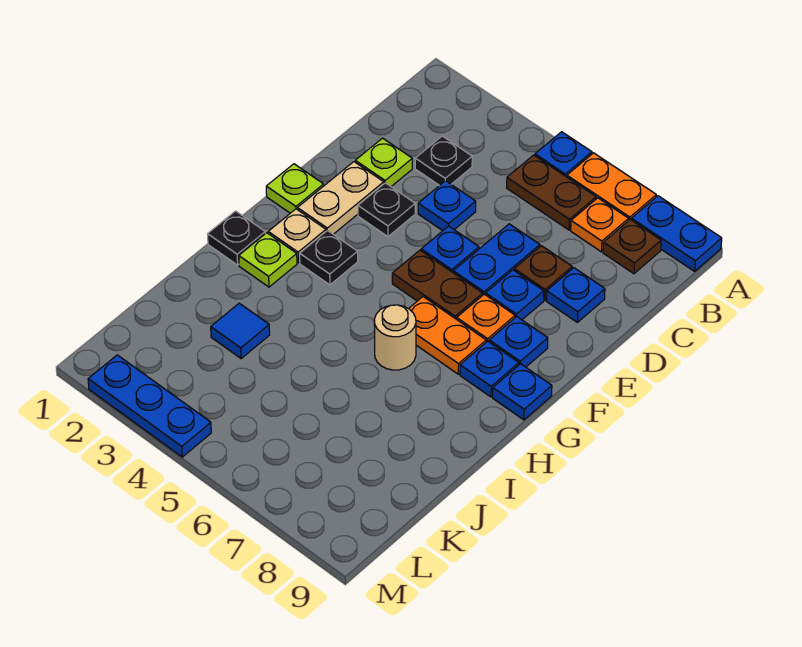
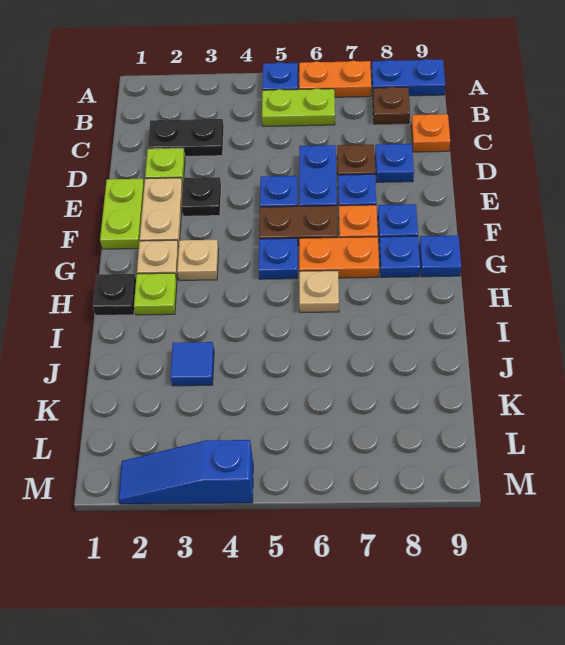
brown 1x2 plate [507,155,596,230] -> lime 1x2 plate [262,89,335,126]
orange 1x1 plate [571,198,629,252] -> orange 1x1 plate moved to [411,114,450,152]
black 1x1 plate [415,136,472,186] -> black 1x2 plate [148,119,224,156]
blue 1x1 plate [418,181,476,231] -> blue 1x1 plate moved to [259,238,298,279]
lime 1x1 plate [266,164,324,213] -> lime 1x2 plate [100,179,144,249]
black 1x1 plate [300,230,358,285] -> tan 1x1 plate [177,240,219,280]
tan 1x1 round brick [374,305,416,370] -> tan 1x1 plate [299,271,339,312]
blue 1x3 plate [88,355,211,457] -> blue 1x3 slope [118,440,253,504]

